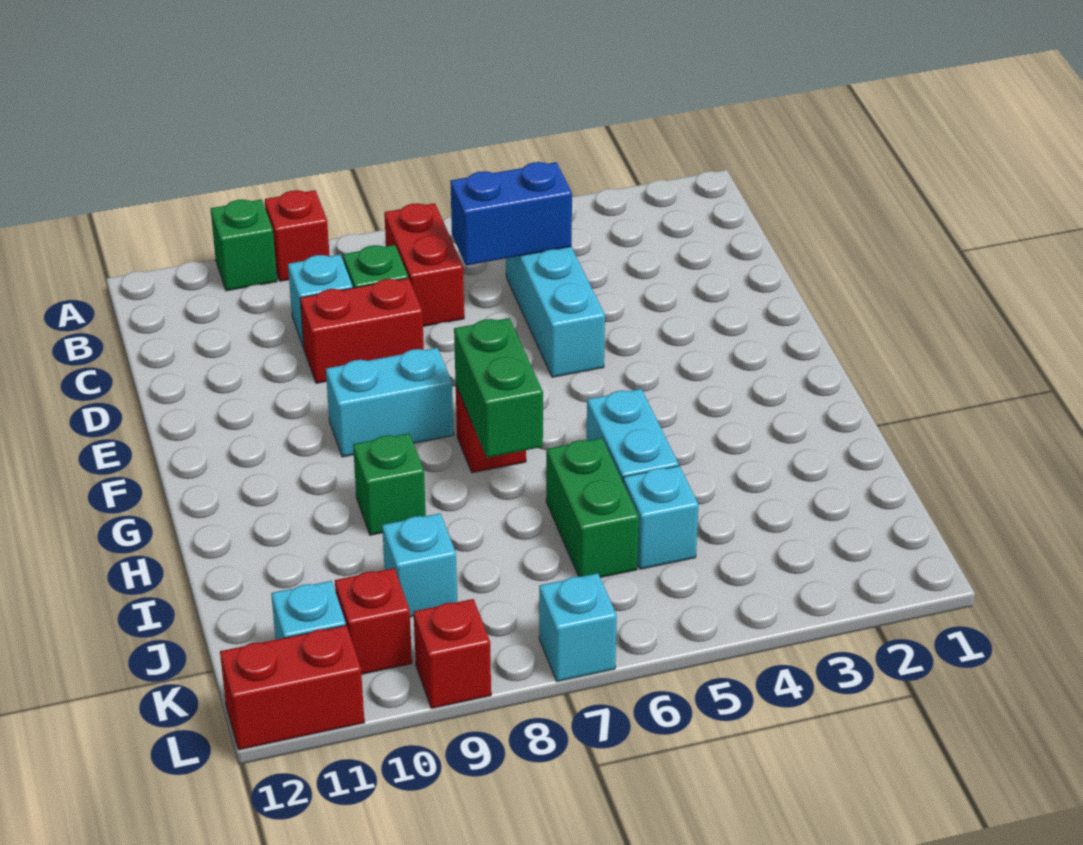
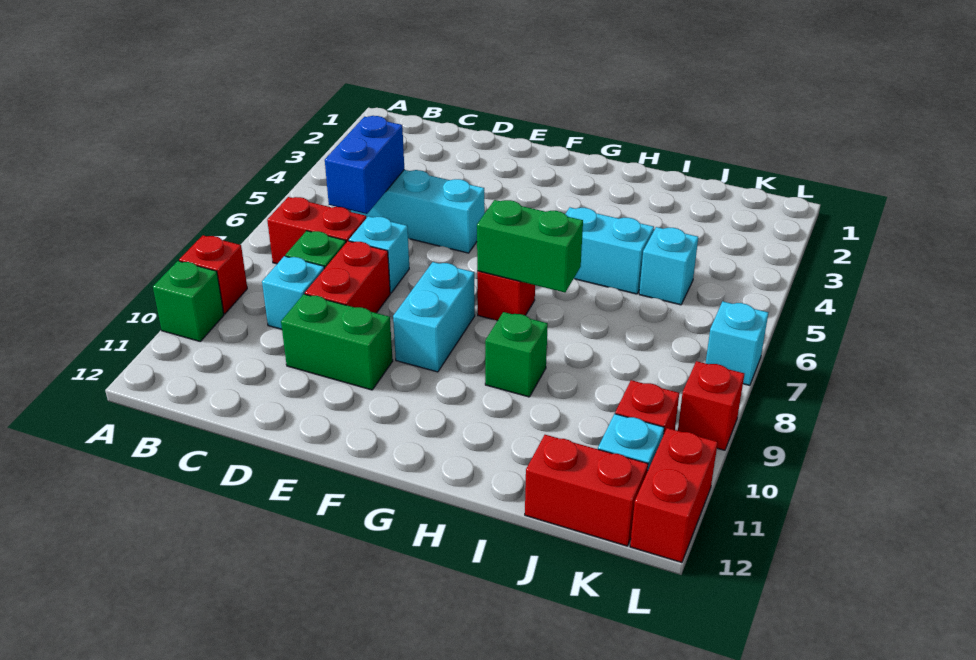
green 1x2 brick [546,438,639,577] -> green 1x2 brick moved to [281,294,393,390]
cyan 1x1 brick [382,513,457,617] -> cyan 1x1 brick moved to [349,216,409,293]
none -> red 1x2 brick [525,435,648,546]

